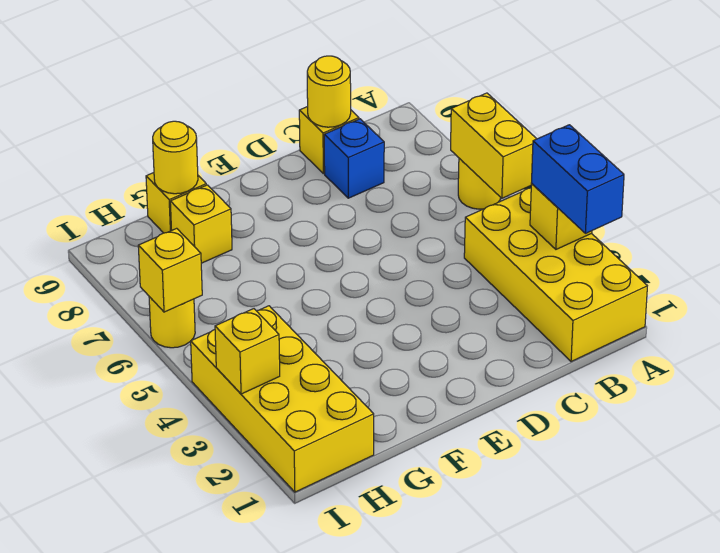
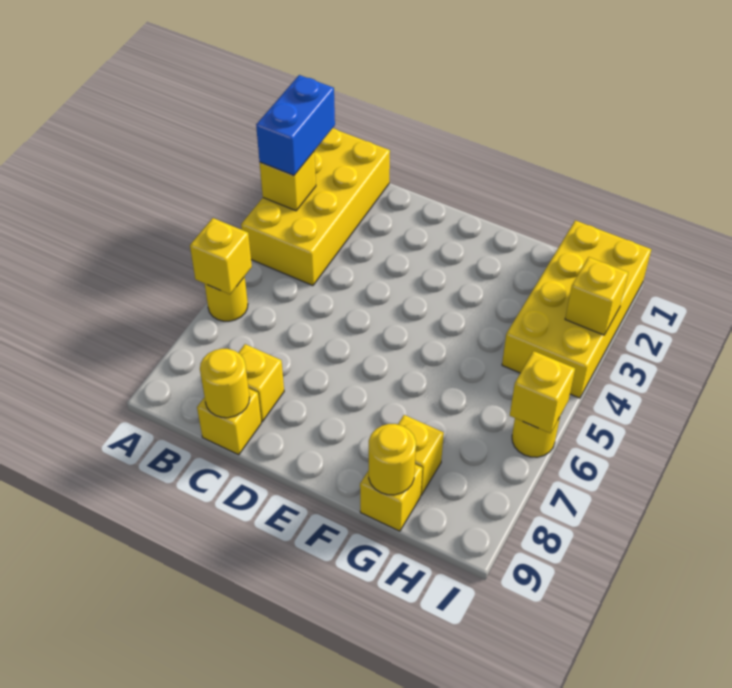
yellow 1x2 brick [451,93,536,198] -> yellow 1x1 brick [190,218,252,294]
blue 1x1 brick [324,119,384,198] -> yellow 1x1 brick [238,344,284,422]

